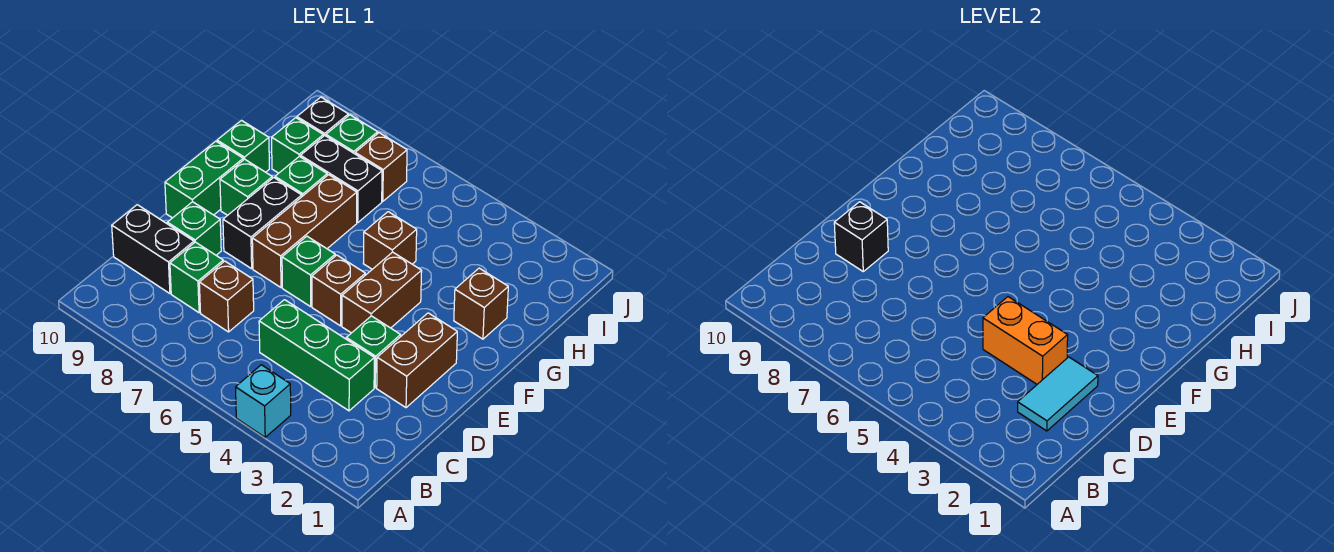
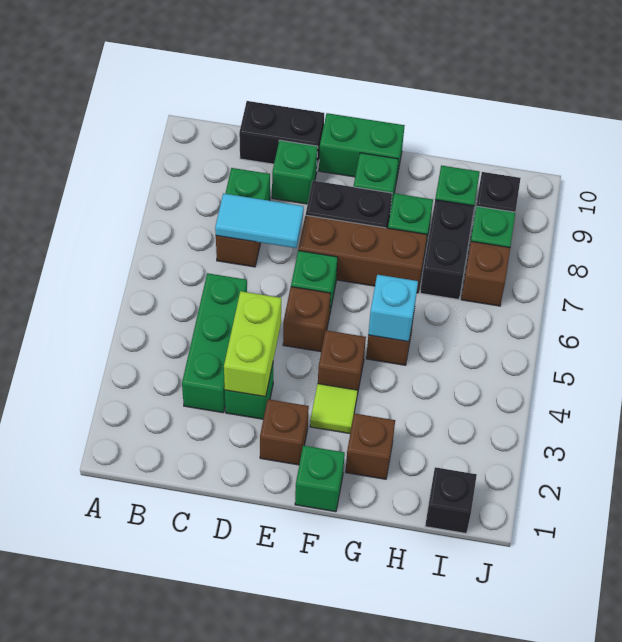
cyan 1x1 brick [236,365,291,437] -> cyan 1x1 brick moved to [368,275,418,342]
cyan 1x2 tile [1018,357,1098,431] -> cyan 1x2 tile moved to [215,193,304,248]
black 1x2 brick [112,205,194,294] -> black 1x2 brick turned to [239,101,324,168]
brown 1x2 brick [377,313,457,408] -> brown 1x1 brick [260,399,309,465]
orange 1x2 brick [983,297,1068,384] -> lime 1x2 brick [224,291,281,397]
black 1x1 brick [834,202,888,271] -> black 1x1 brick moved to [425,467,477,533]
brown 1x2 brick [342,252,422,333] -> brown 1x1 brick [318,330,366,394]
none -> lime 1x1 tile [310,384,358,434]
green 1x1 brick [217,121,269,172] -> green 1x1 brick moved to [295,446,345,512]

